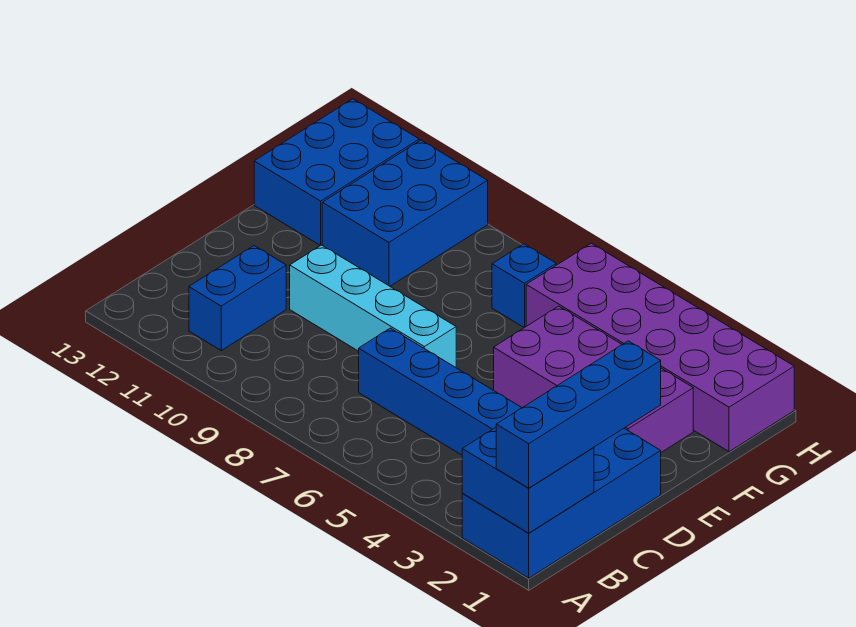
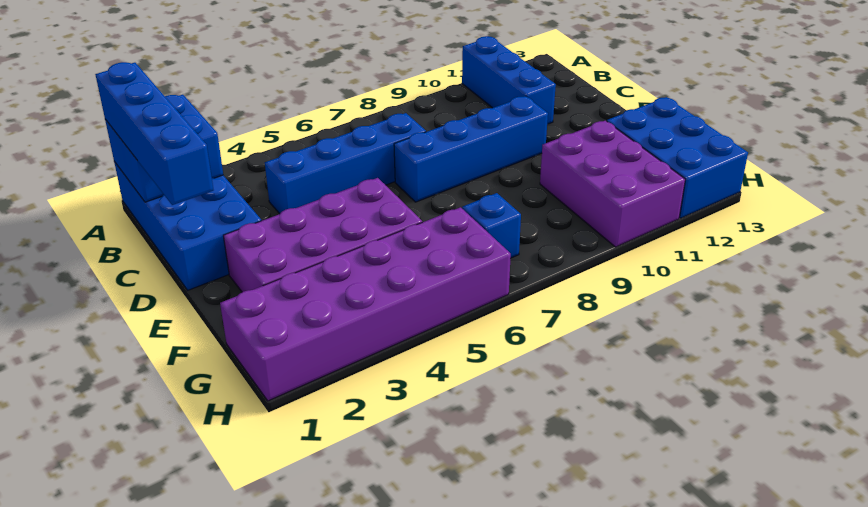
blue 1x2 brick [189,246,286,350] -> blue 1x3 brick [462,36,556,124]
cyan 1x4 brick [290,245,456,367] -> blue 1x4 brick [394,96,548,202]
blue 2x3 brick [322,140,488,286] -> purple 2x3 brick [540,121,685,247]

